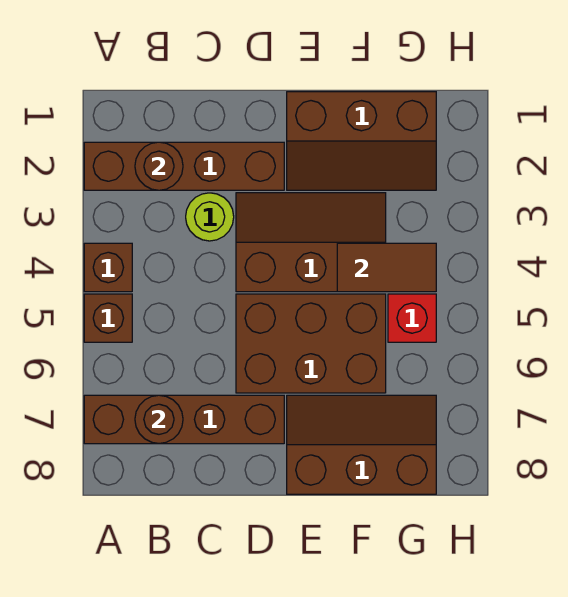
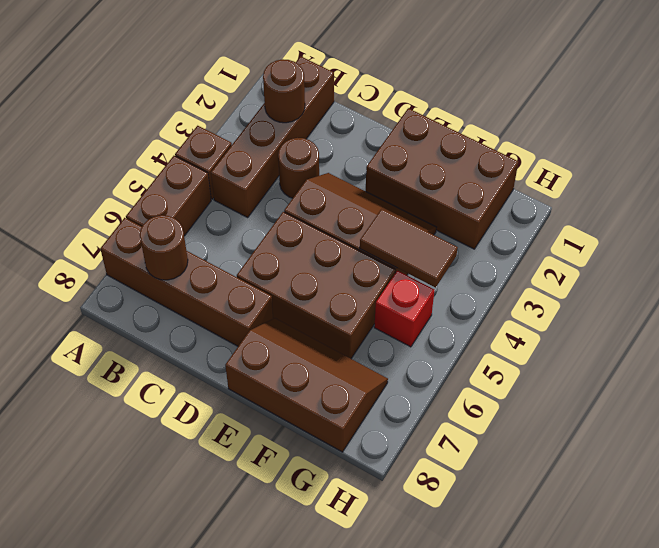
brown 1x4 brick [84,142,284,190] -> brown 1x4 brick turned to [211,56,334,217]
brown 1x1 brick [84,294,132,342] -> brown 1x2 brick [126,156,211,236]
lime 1x1 round brick [186,193,234,241] -> brown 1x1 round brick [278,138,319,198]
brown 2x3 slope [287,92,436,190] -> brown 2x3 brick [366,108,518,249]

